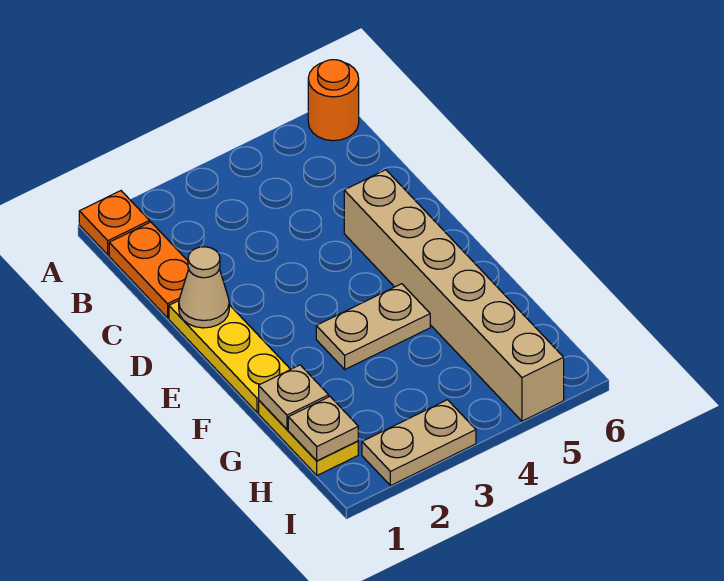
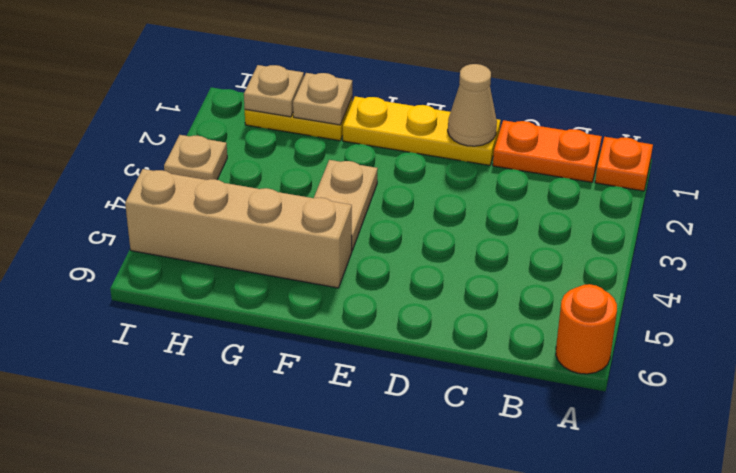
tan 1x6 brick [344,170,564,421] -> tan 1x4 brick [125,169,352,288]
tan 1x2 plate [362,400,476,486] -> tan 1x1 plate [164,135,227,180]

